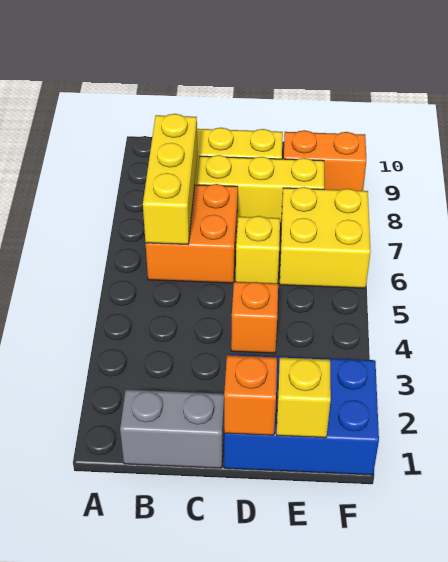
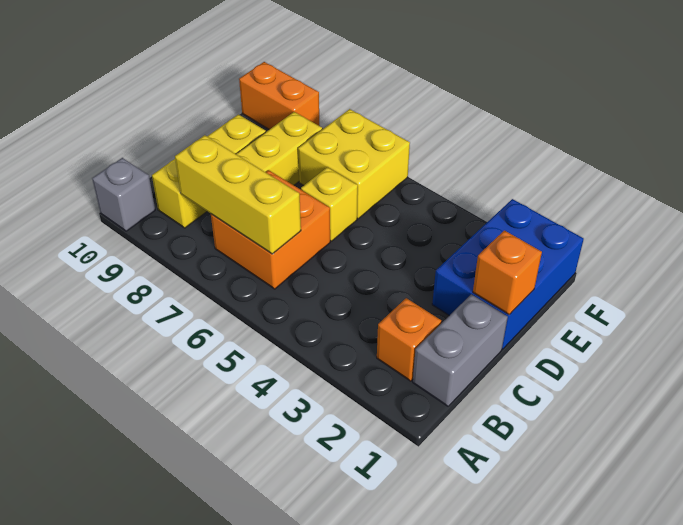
none -> grey 1x1 brick [92,158,155,231]
orange 1x1 brick [231,282,278,353] -> orange 1x1 brick moved to [377,298,441,381]
yellow 1x1 brick [277,358,331,438] -> none
orange 1x2 brick [283,130,366,191] -> orange 1x2 brick turned to [239,62,320,130]

